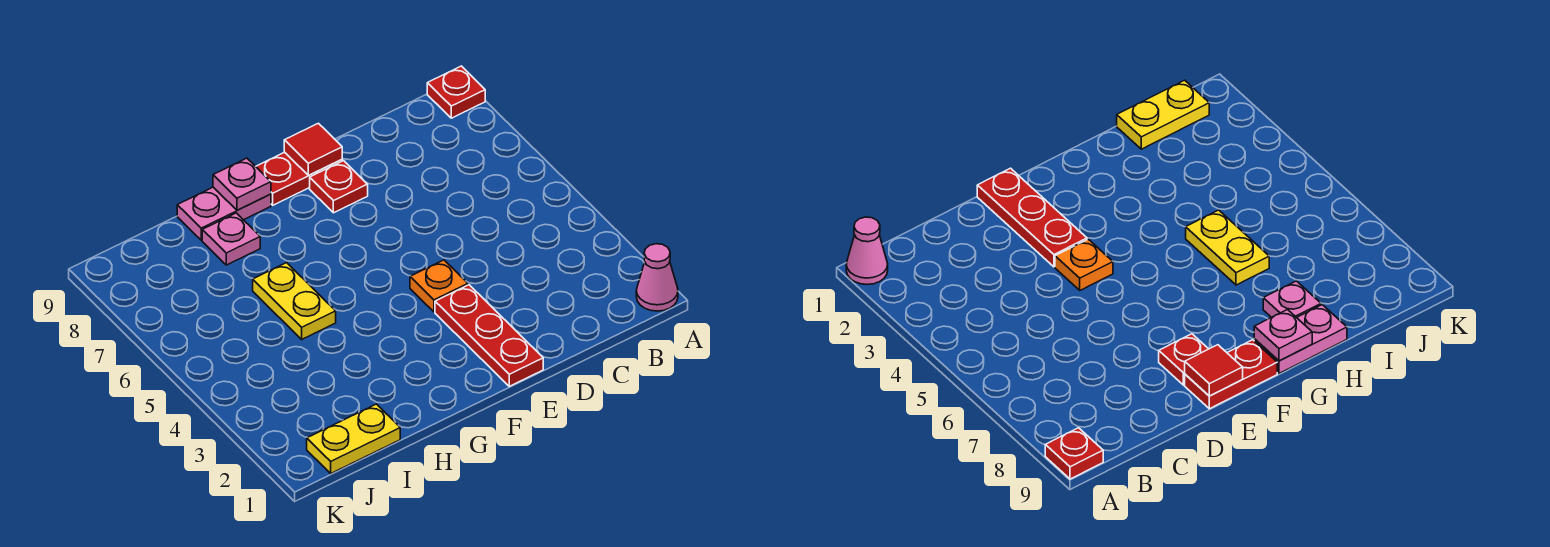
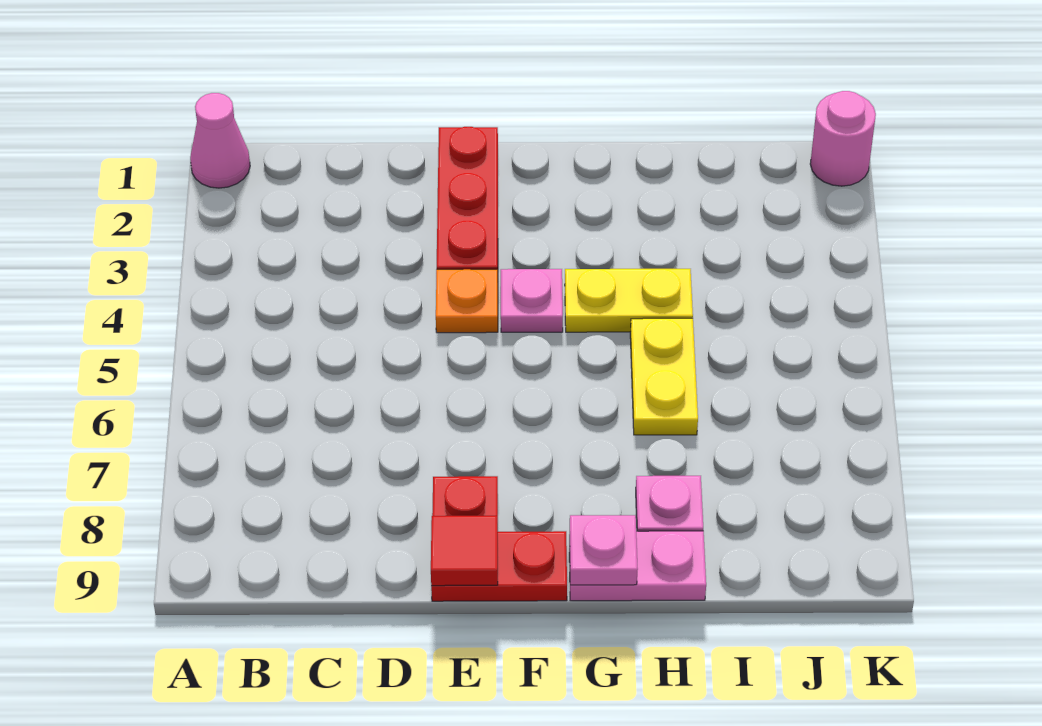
red 1x1 plate [427,66,485,118] -> none
none -> pink 1x1 plate [501,269,563,332]
yellow 1x2 plate [307,404,400,473] -> yellow 1x2 plate moved to [565,269,693,332]
none -> pink 1x1 round brick [810,91,876,186]

